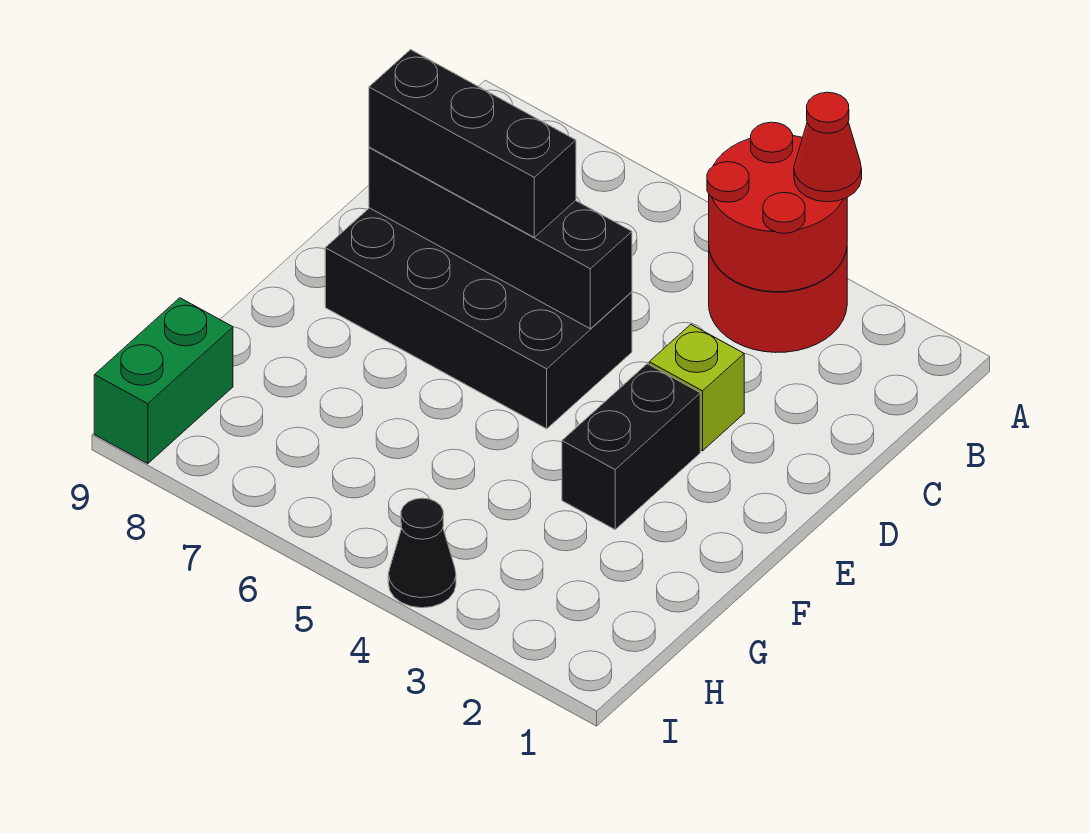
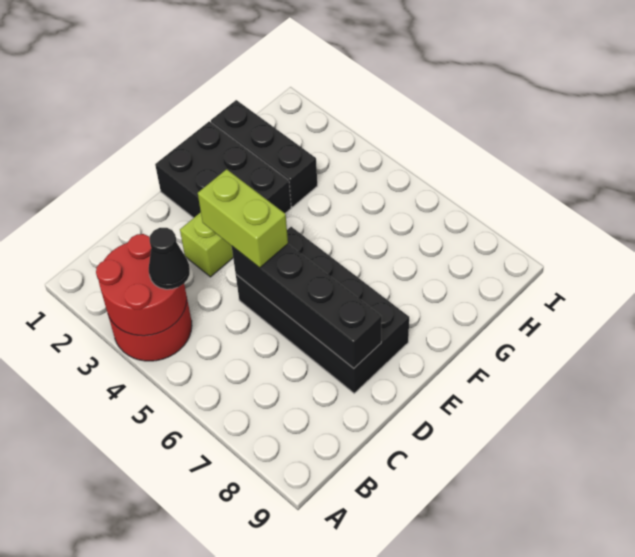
red 1x1 cone [794,92,862,202] -> none
none -> lime 1x2 brick [198,169,288,268]
black 1x3 brick [369,50,576,237] -> black 1x3 brick moved to [211,100,317,207]
black 1x2 brick [562,364,700,529] -> black 2x3 brick [155,121,291,218]
green 1x2 brick [94,298,233,464] -> none
black 1x1 cone [388,498,456,608] -> black 1x1 cone moved to [149,228,190,289]

